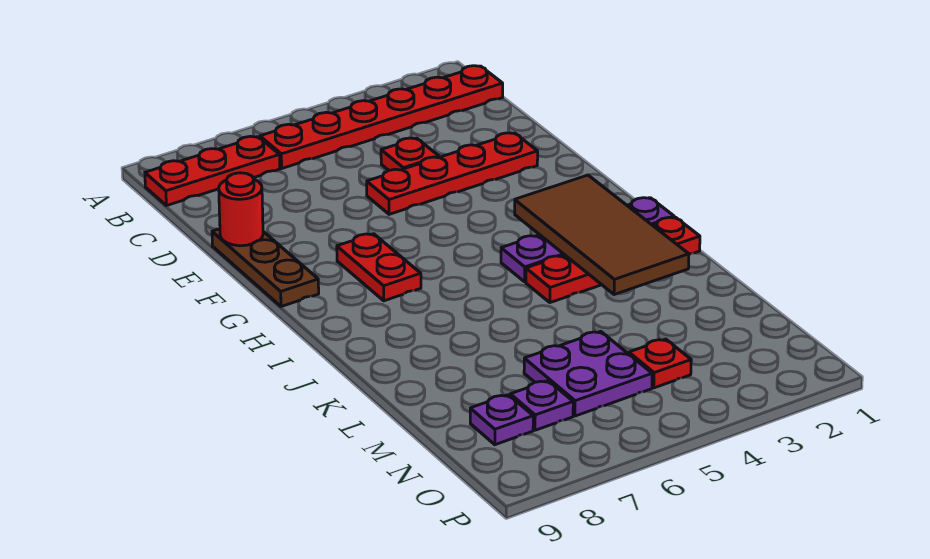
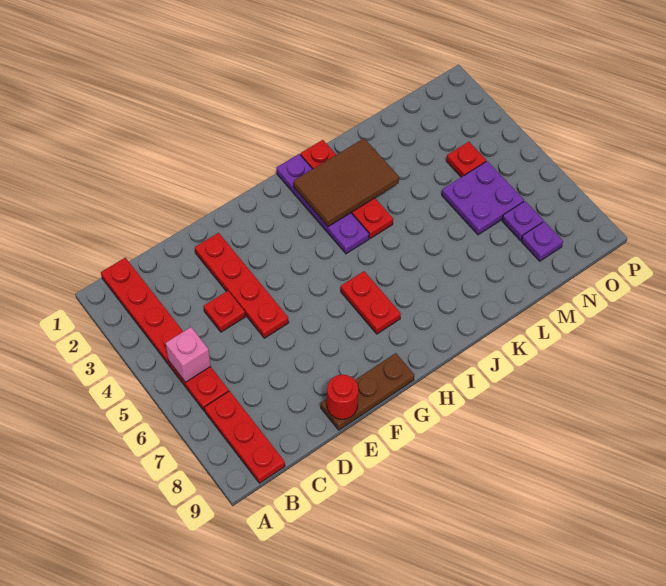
none -> pink 1x1 brick [166,327,211,382]
red 1x2 plate [337,234,421,301] -> red 1x2 plate turned to [341,271,401,334]
brown 2x4 tile [515,175,689,295] -> brown 2x3 tile [294,138,399,227]

